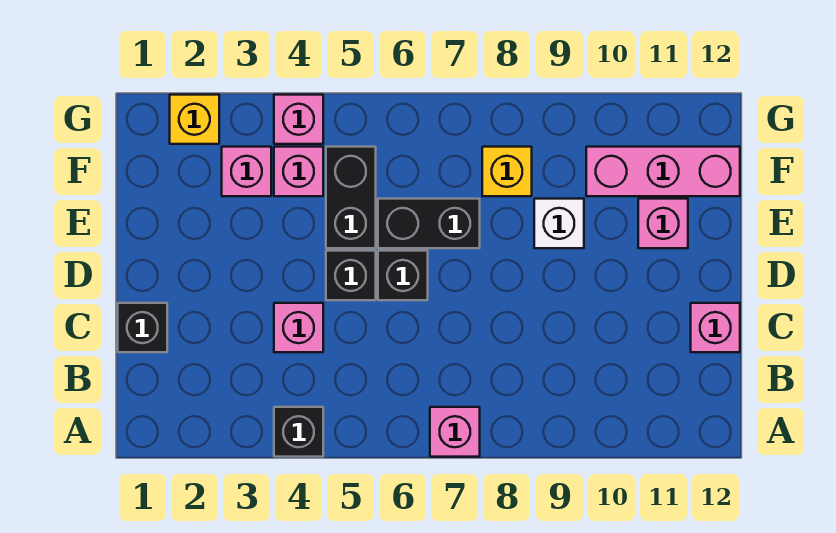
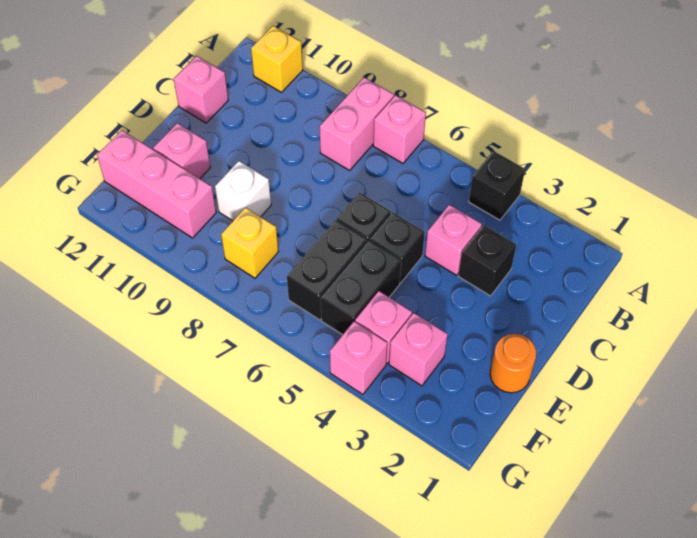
none -> pink 1x2 brick [319,78,394,170]
black 1x1 brick [118,303,167,352] -> black 1x1 brick moved to [458,225,517,296]
none -> orange 1x1 round brick [490,334,536,393]
black 1x2 brick [378,199,480,248] -> black 1x2 brick turned to [287,220,367,320]
yellow 1x1 brick [170,95,219,144] -> yellow 1x1 brick moved to [251,26,303,92]

